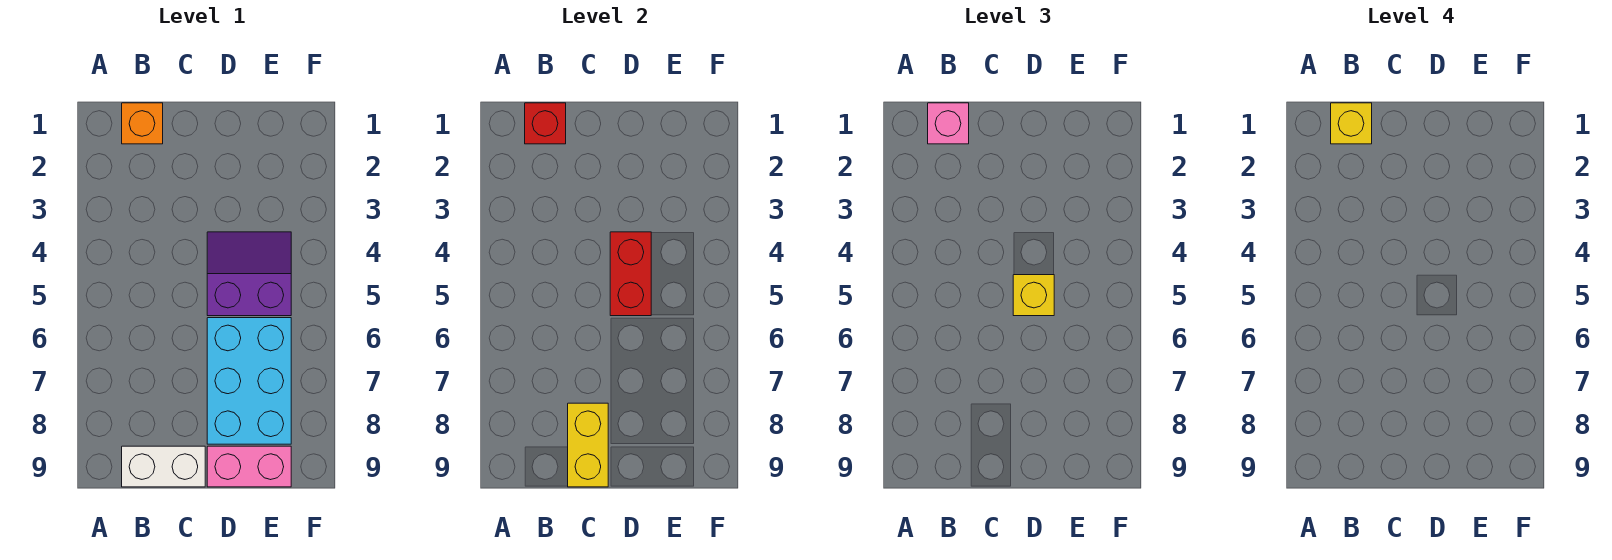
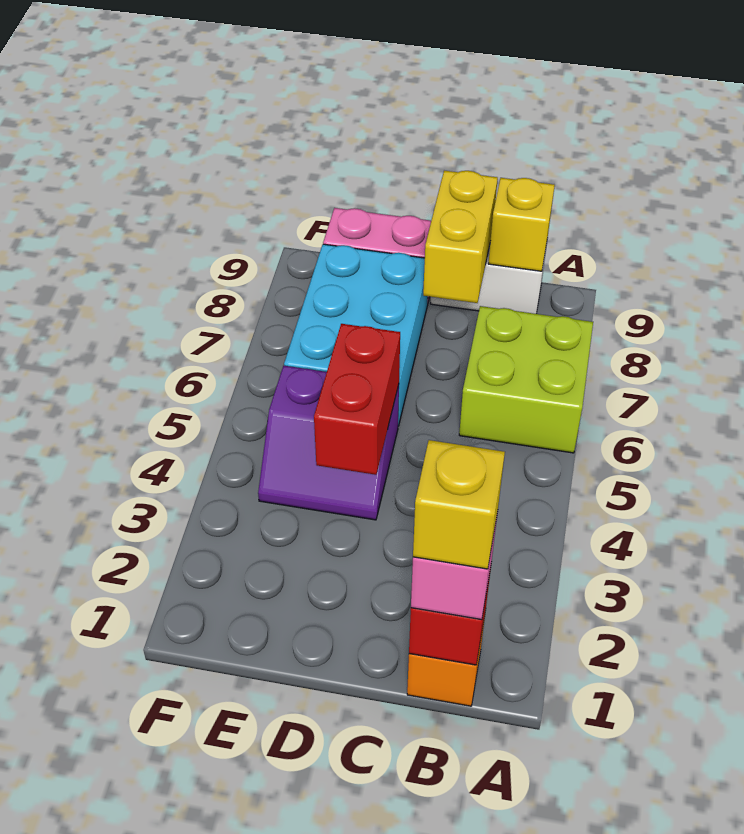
none -> lime 2x2 brick [459,306,593,453]
yellow 1x1 brick [1013,275,1054,316] -> yellow 1x1 brick moved to [488,178,555,271]

